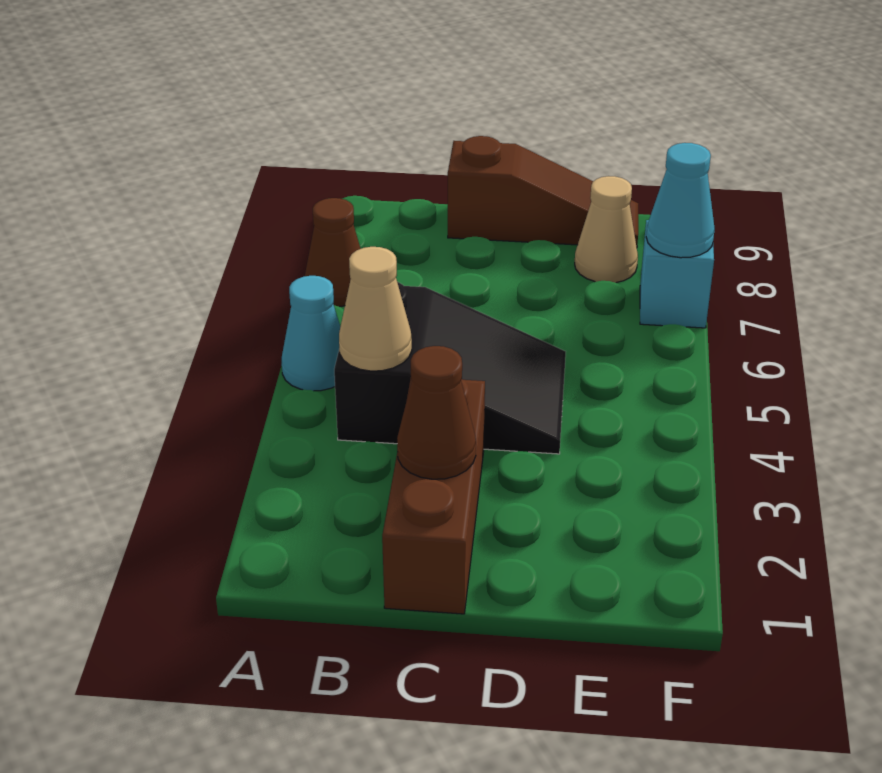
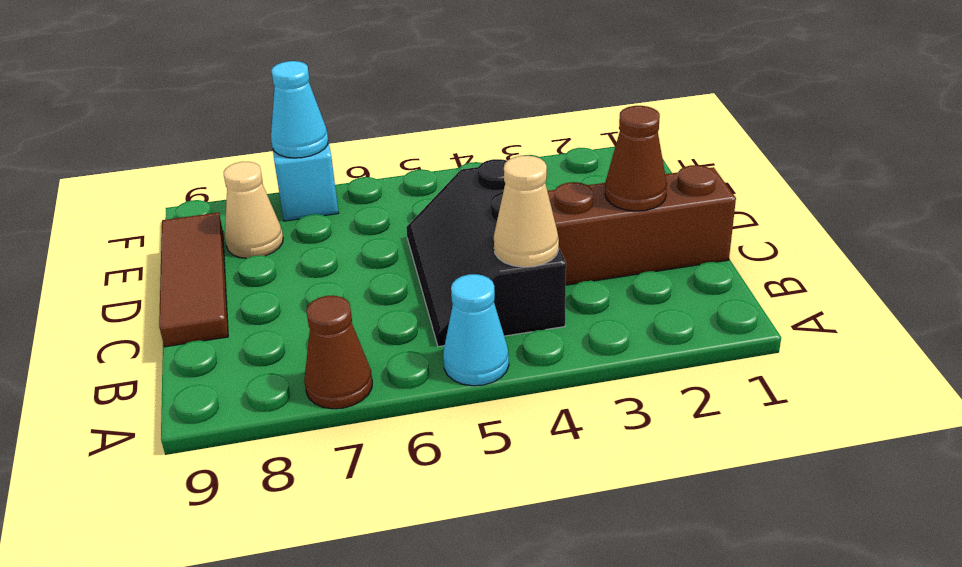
black 2x3 slope [334,282,566,454] -> black 2x3 slope turned to [406,159,566,347]
brown 1x3 slope [448,136,638,247] -> brown 1x3 tile [159,212,228,347]

